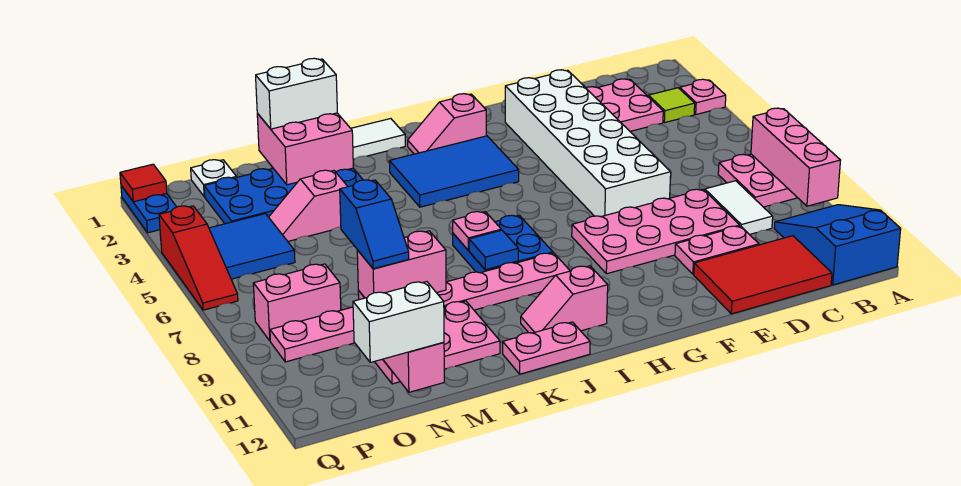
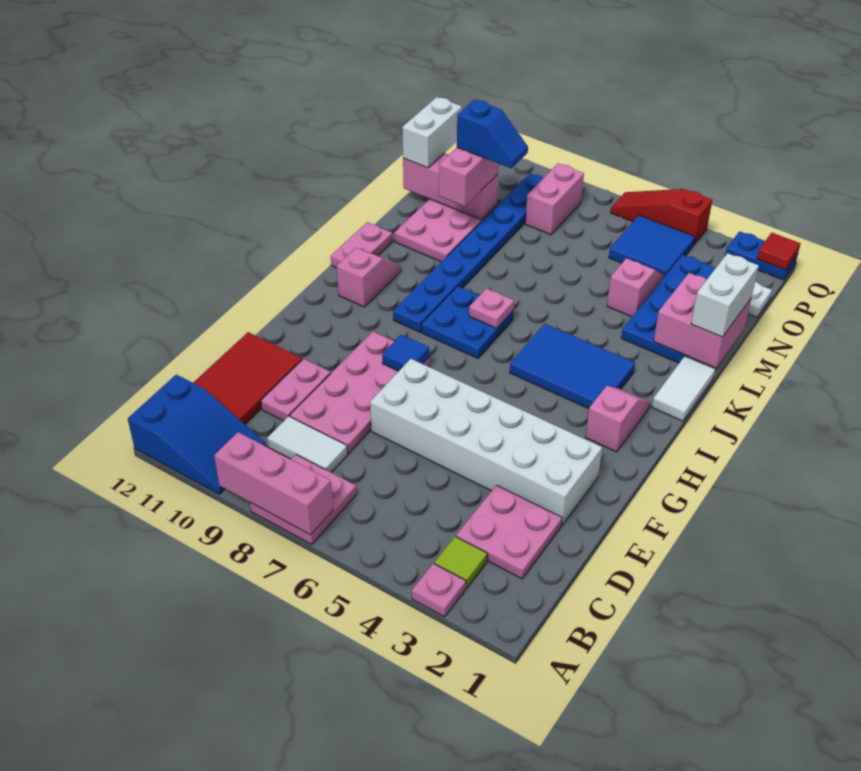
blue 2x3 tile [389,136,519,207] -> blue 2x3 tile turned to [510,324,635,409]
pink 1x8 plate [270,253,570,362] -> blue 1x8 plate [393,173,543,332]
blue 1x1 tile [469,230,518,270] -> blue 1x1 tile moved to [382,334,429,371]
blue 1x2 slope [340,180,409,269] -> blue 1x2 slope turned to [457,100,528,168]

